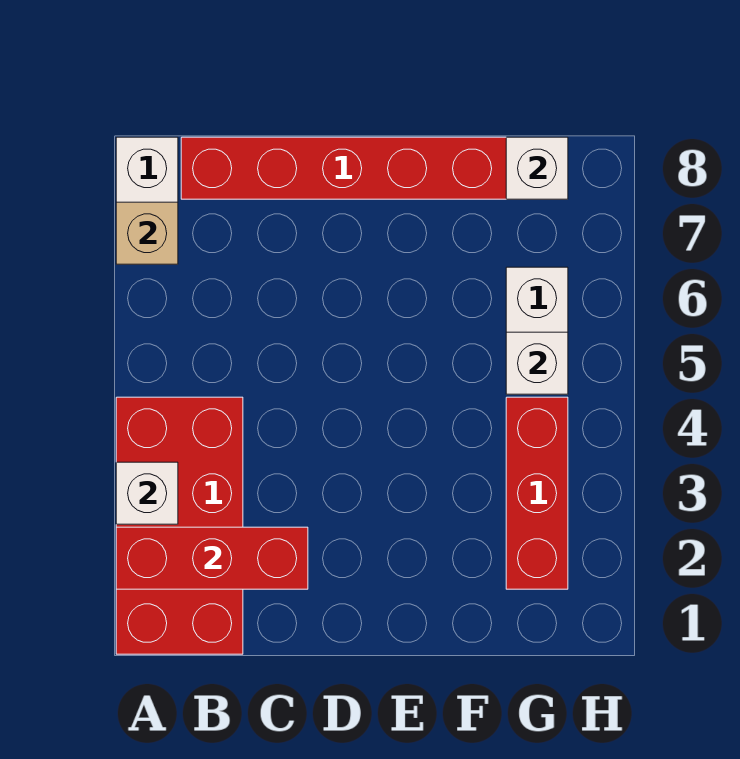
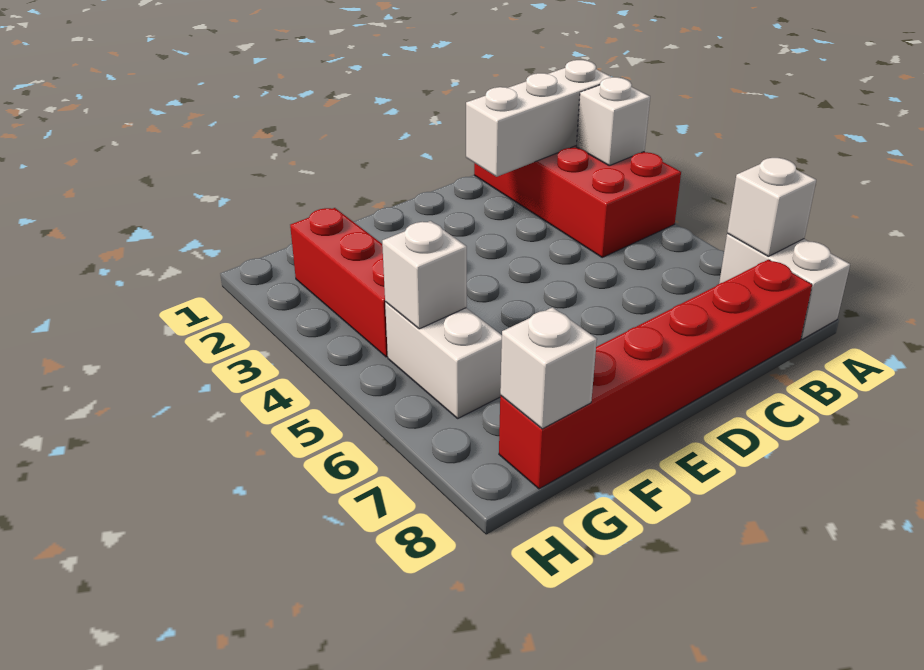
red 1x3 brick [116,527,308,589] -> white 1x3 brick [466,60,611,177]
tan 1x1 brick [116,202,178,264] -> white 1x1 brick [727,158,816,256]

